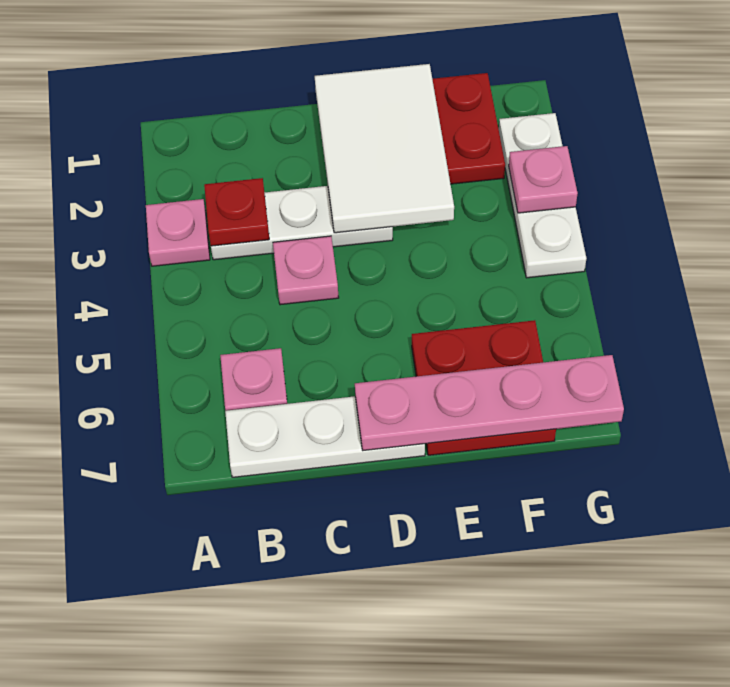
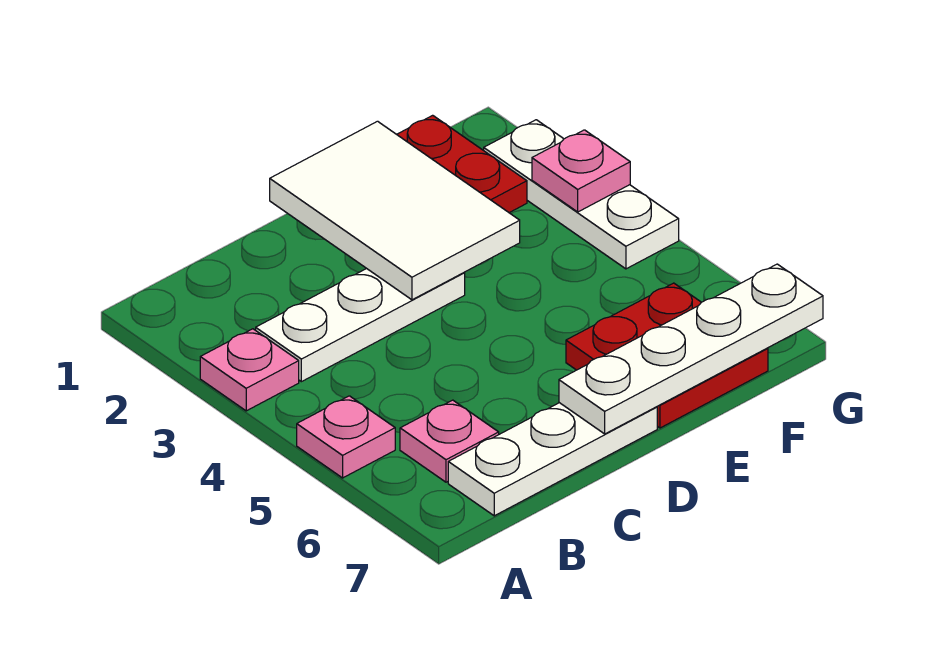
red 1x1 plate [204,178,269,246] -> none
pink 1x1 plate [273,236,339,305] -> pink 1x1 plate moved to [297,396,395,478]
pink 1x4 plate [355,355,624,450] -> white 1x4 plate [559,264,823,434]

